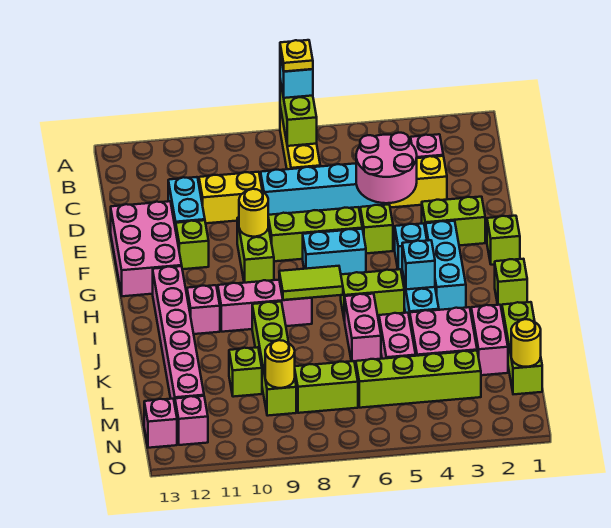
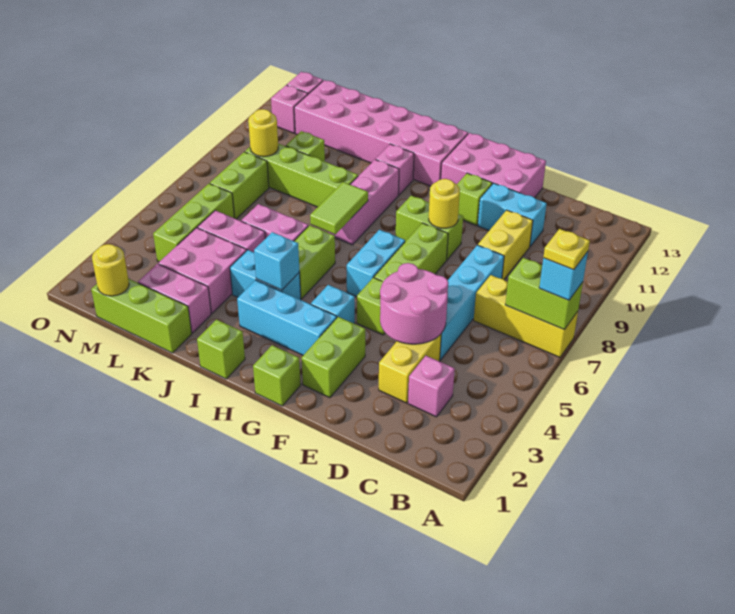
pink 1x6 brick [153,266,204,404] -> pink 2x6 brick [294,80,468,186]
lime 1x4 brick [356,351,481,408] -> lime 1x3 brick [153,184,234,262]

